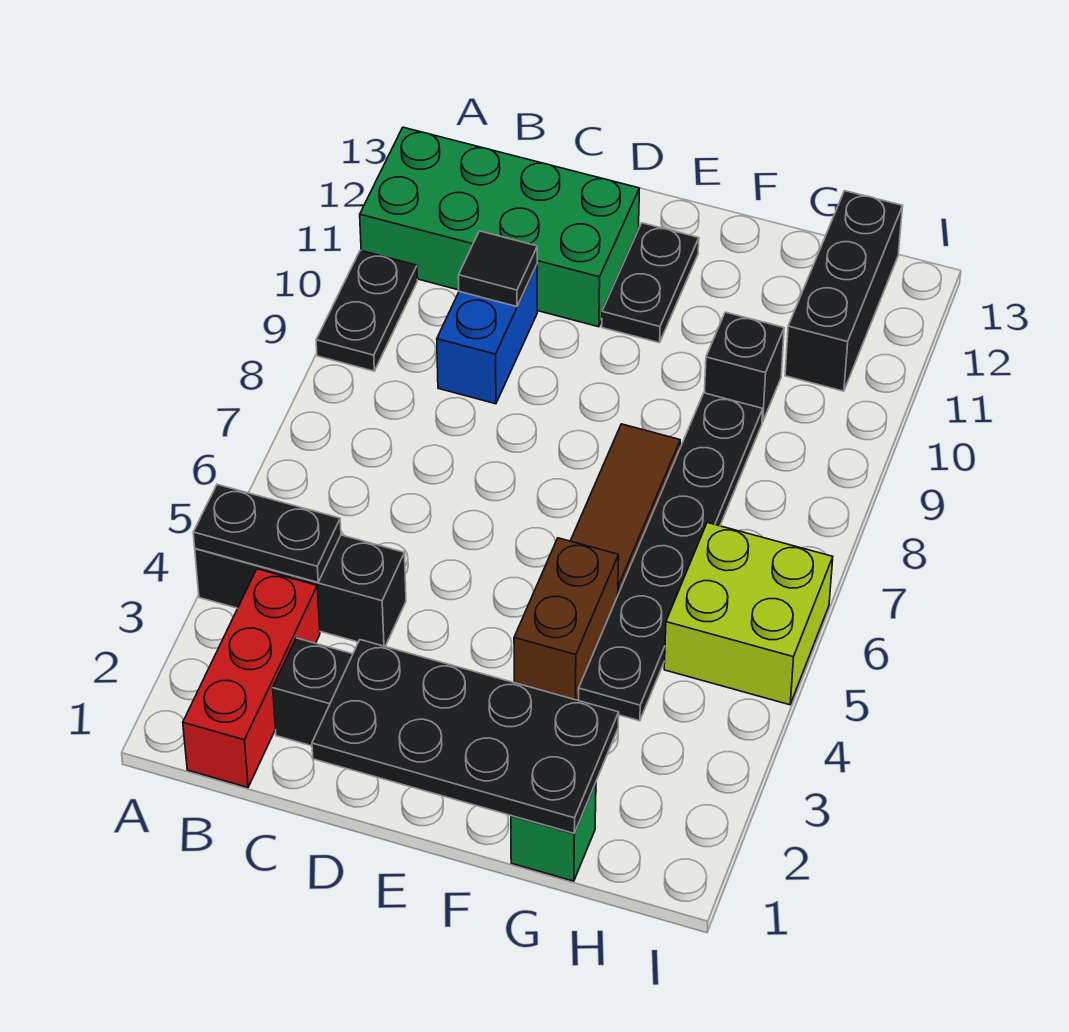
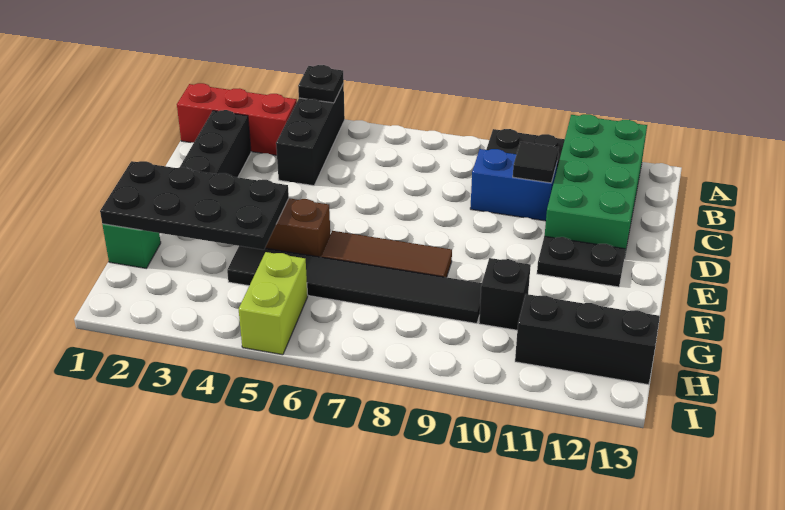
black 1x2 plate [193,484,341,582] -> black 1x1 plate [298,65,344,103]
black 2x4 plate [312,640,619,833] -> black 2x4 plate turned to [100,161,289,250]
black 1x6 plate [579,393,763,721] -> black 1x6 tile [227,246,482,324]
lime 2x2 brick [664,523,833,705] -> lime 1x2 brick [239,252,308,355]

